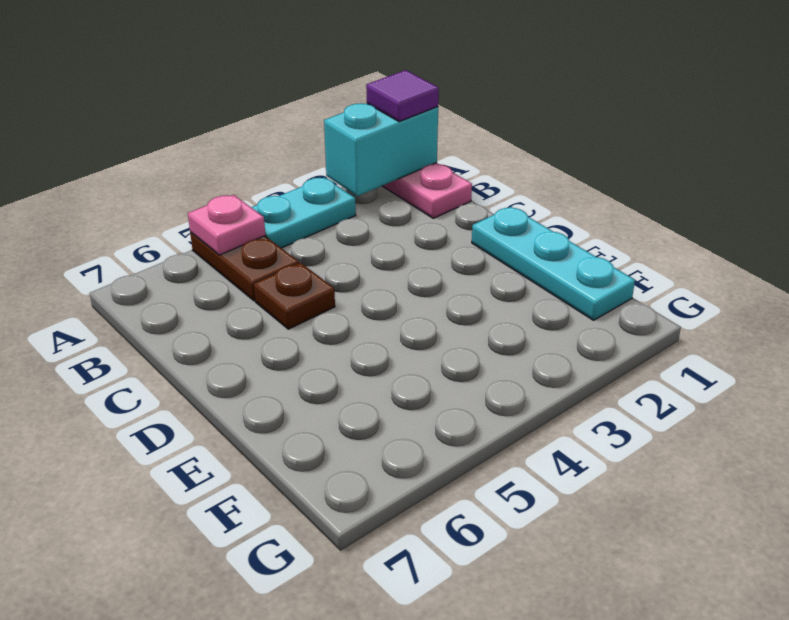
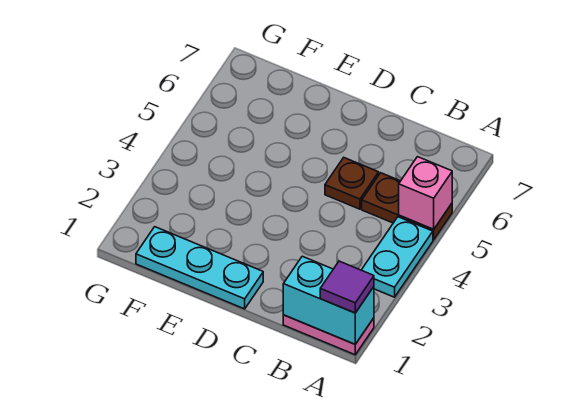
cyan 1x2 brick [324,103,438,196] -> cyan 1x2 brick turned to [283,256,374,344]
pink 1x1 plate [188,195,265,255] -> pink 1x1 brick [399,157,452,229]

